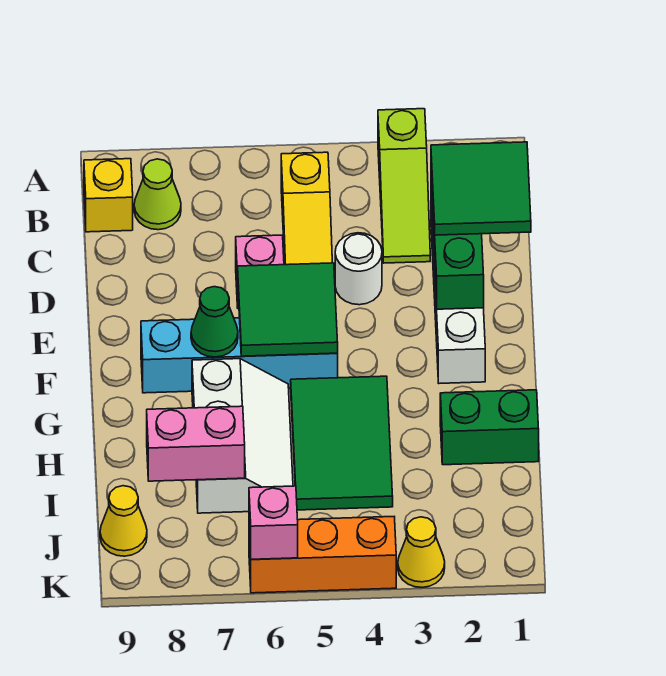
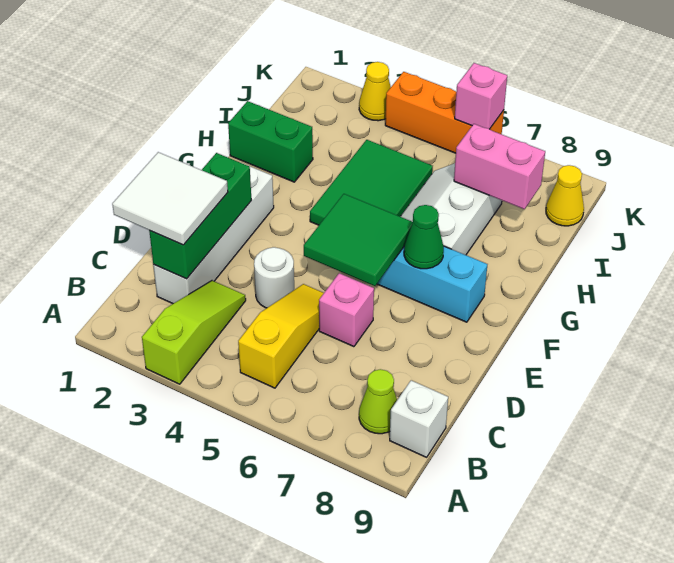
yellow 1x1 brick [84,159,133,232] -> white 1x1 brick [390,380,448,457]
green 2x2 tile [431,142,531,235] -> white 2x2 tile [112,152,228,245]

